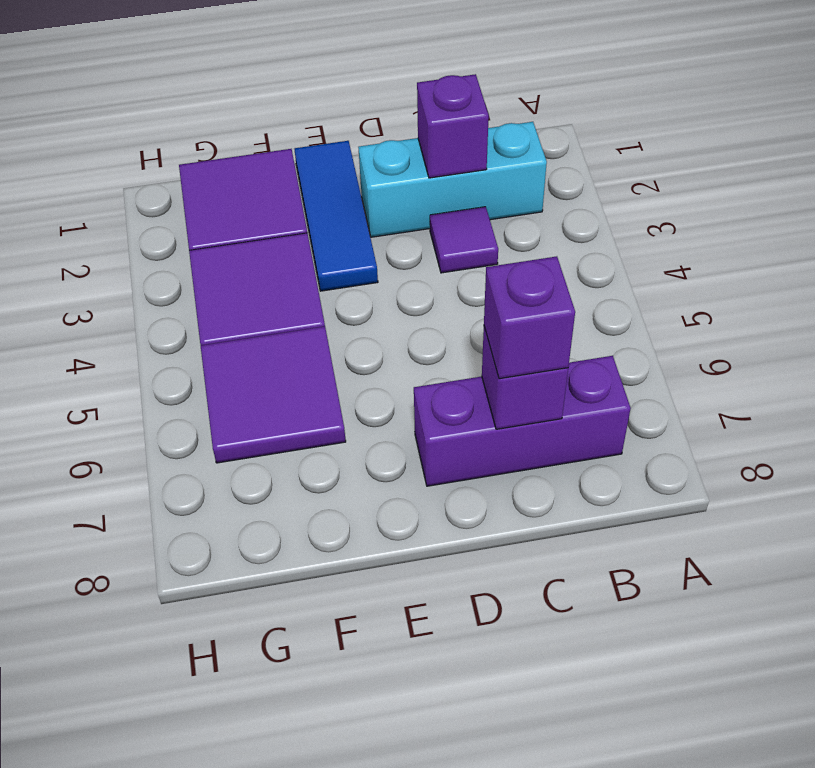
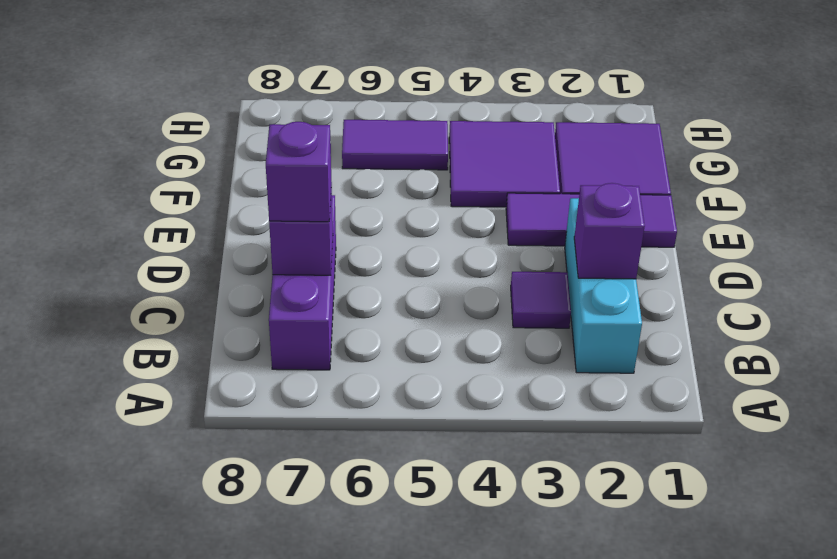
blue 1x3 tile [294,141,378,291] -> purple 1x3 tile [506,193,677,247]
purple 2x2 tile [201,326,346,463] -> purple 1x2 tile [342,120,448,170]

